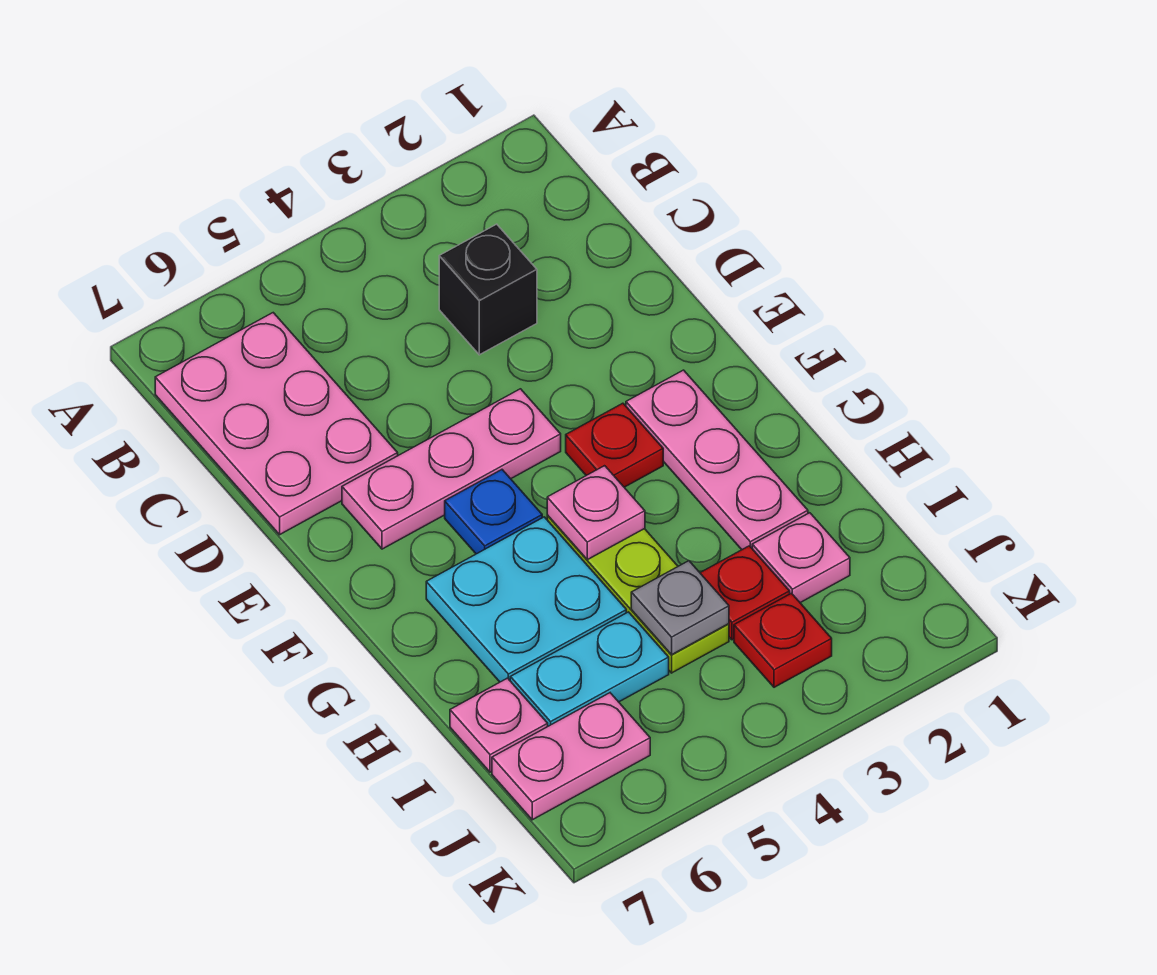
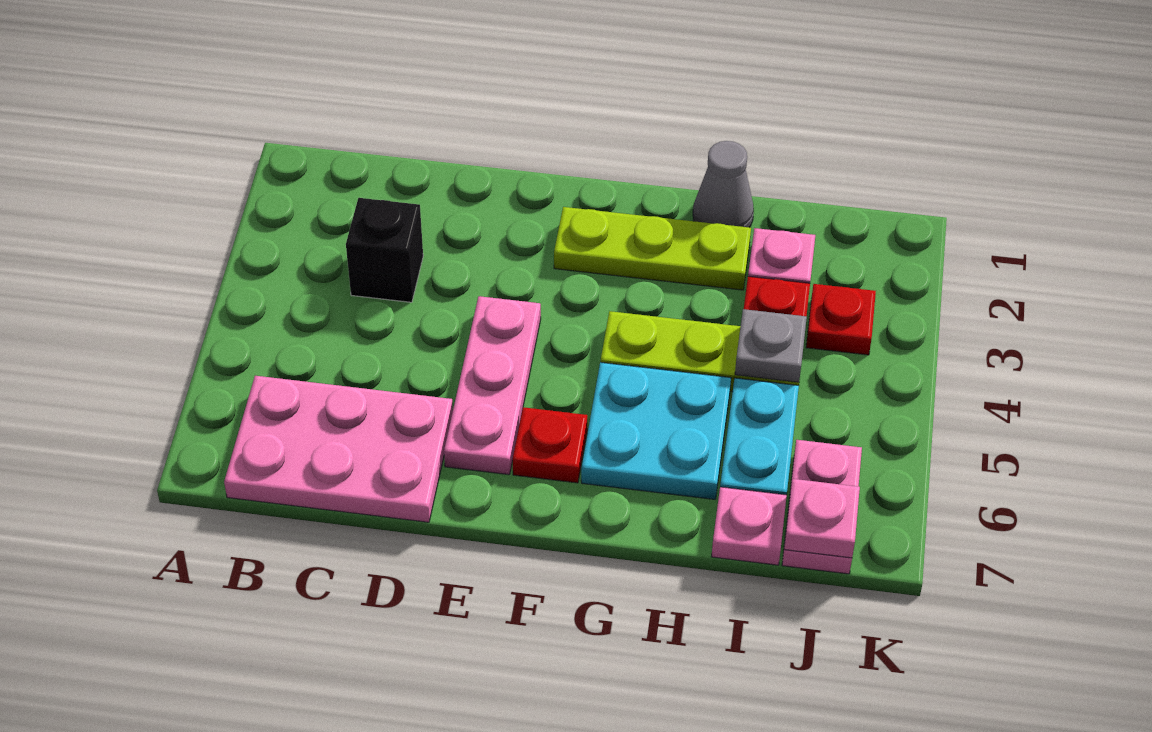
pink 1x3 plate [626,370,808,550] -> lime 1x3 plate [554,207,751,290]
red 1x1 plate [566,403,663,487] -> red 1x1 plate moved to [513,407,587,483]
blue 1x1 plate [445,470,542,554] -> none
pink 1x1 plate [547,466,645,560] -> pink 1x1 plate moved to [784,479,860,558]
none -> grey 1x1 cone [693,141,754,228]

